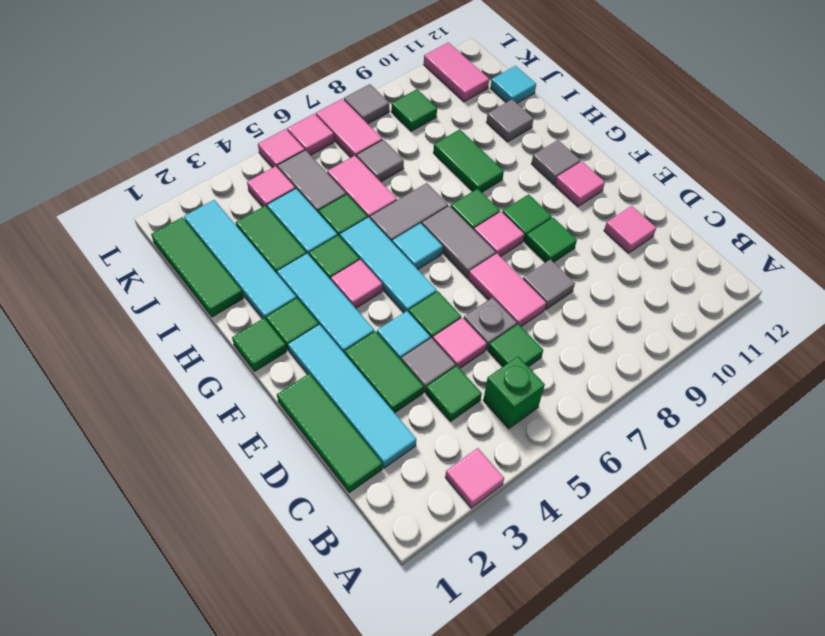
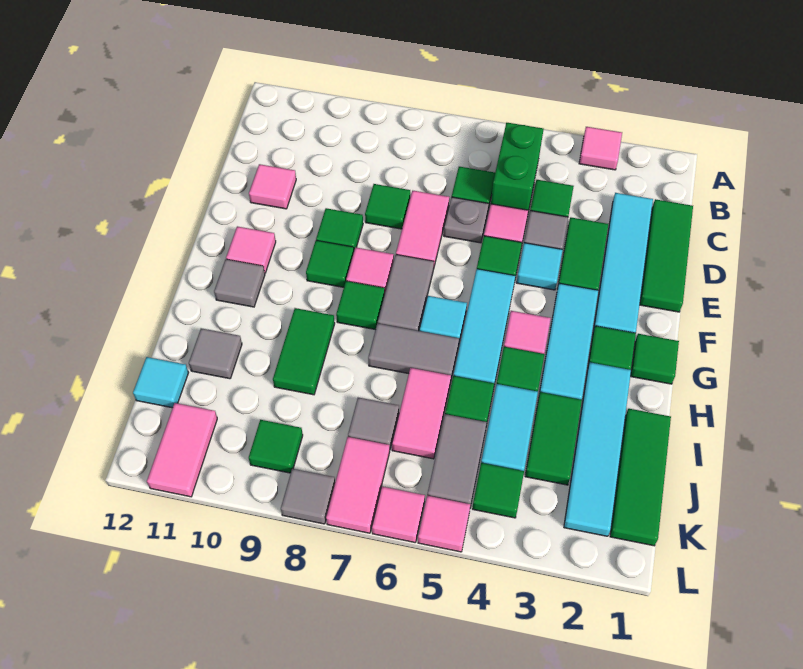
green 1x1 brick [483,357,545,429] -> green 1x2 brick [491,123,543,211]
grey 1x1 tile [523,259,575,310] -> green 1x1 tile [365,184,410,229]
pink 1x1 tile [247,166,295,207] -> green 1x1 tile [472,463,524,518]

